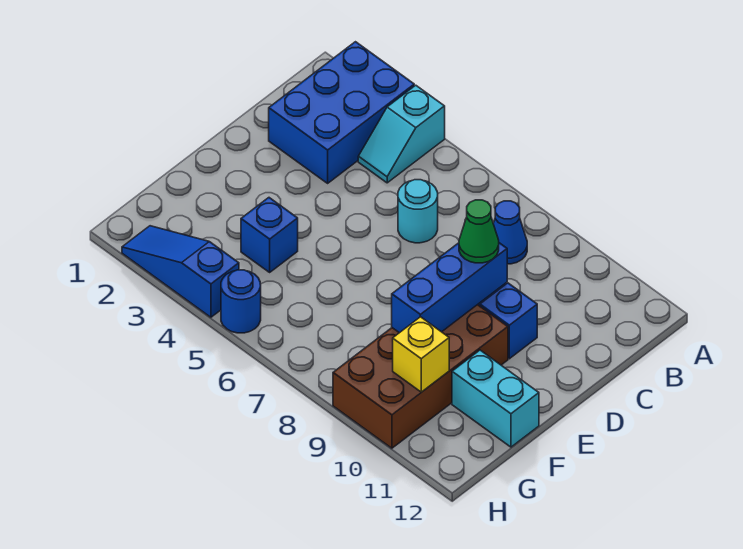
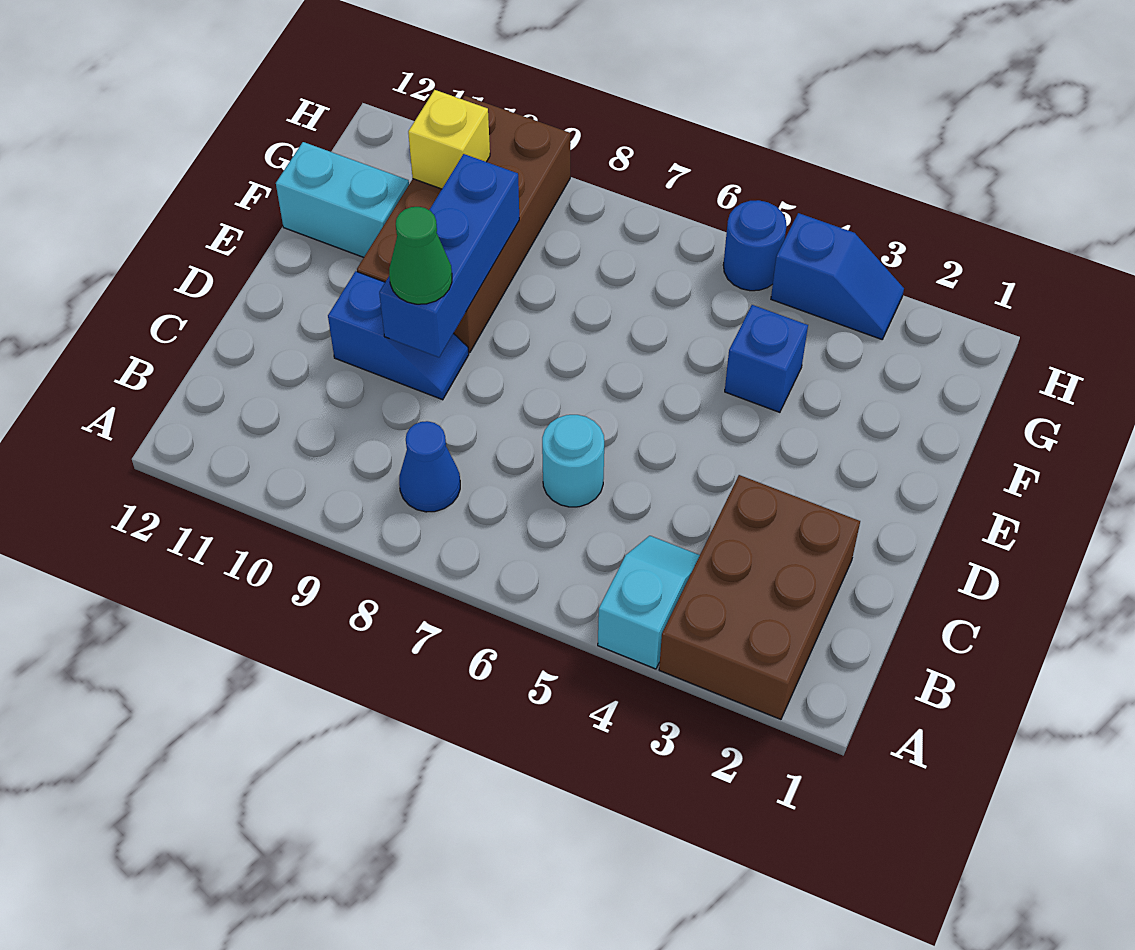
blue 2x3 brick [269,42,414,183] -> brown 2x3 brick [659,475,860,719]
blue 1x3 slope [122,226,239,317] -> blue 1x2 slope [771,213,904,339]

